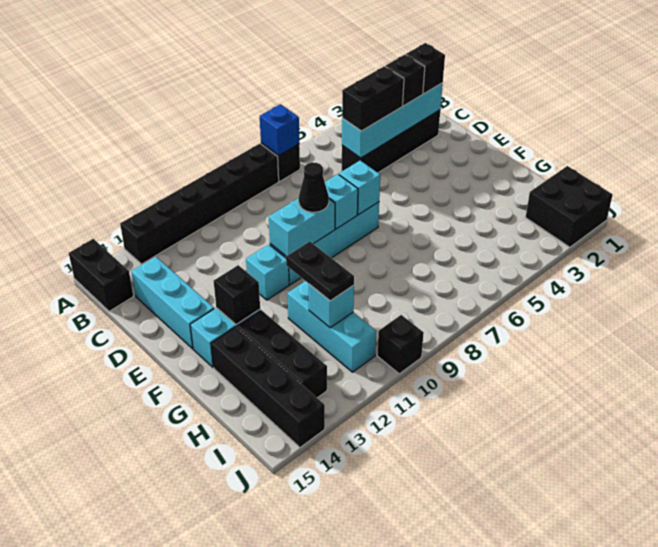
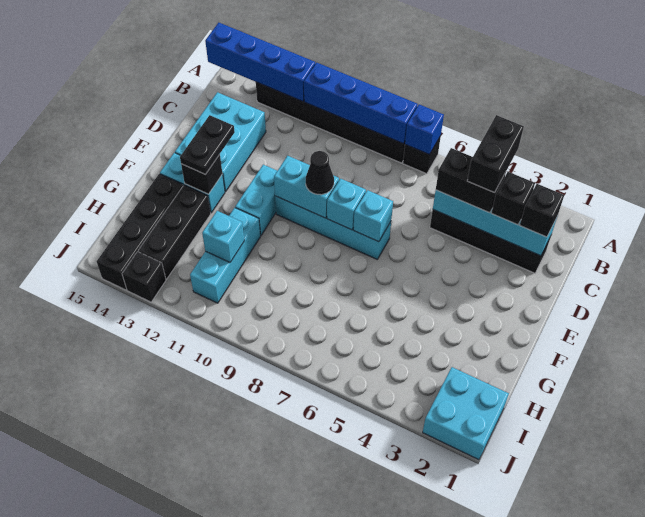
none -> blue 1x4 brick [304,63,418,144]
none -> blue 1x4 brick [205,23,315,101]
black 1x2 brick [69,239,134,311] -> black 1x2 brick moved to [467,115,524,193]
cyan 1x3 brick [131,257,214,349] -> cyan 2x3 brick [175,92,266,192]
cyan 1x1 brick [246,244,289,300] -> cyan 1x2 brick [235,165,277,235]
black 1x2 plate [286,242,354,301] -> black 1x2 plate moved to [180,115,235,175]
black 2x2 brick [526,166,613,247] -> cyan 2x2 brick [423,367,509,460]
black 1x1 brick [377,315,424,374] -> black 1x1 brick moved to [122,252,166,302]

